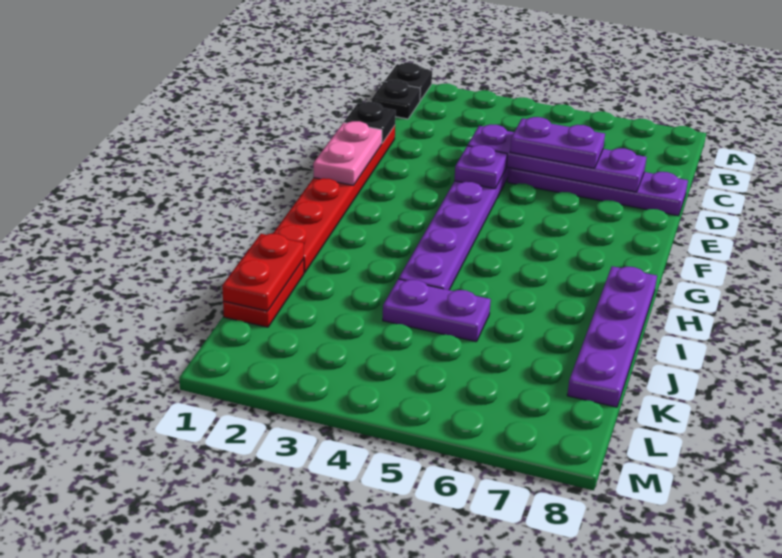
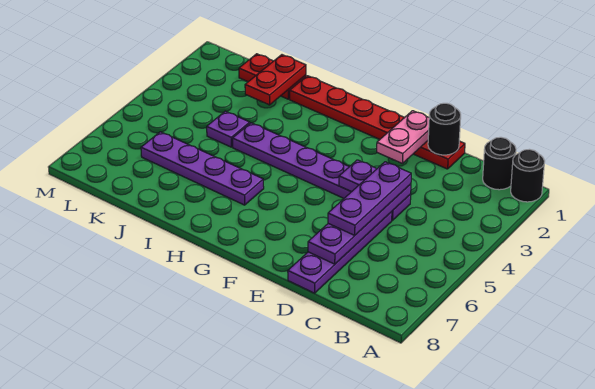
black 1x1 plate [385,63,432,101] -> black 1x1 round brick [511,149,545,202]
black 1x1 plate [372,80,420,119] -> black 1x1 round brick [483,137,516,190]
black 1x1 plate [344,102,396,143] -> black 1x1 round brick [428,103,461,155]
purple 1x2 plate [510,117,605,168] -> purple 1x3 plate [328,162,411,235]
pink 1x2 plate [313,121,382,185] -> pink 1x2 plate turned to [377,111,429,164]
purple 1x4 plate [567,266,657,407] -> purple 1x4 plate moved to [141,132,264,205]
red 1x2 plate [222,234,304,311] -> red 1x2 plate turned to [245,55,306,105]
purple 1x2 plate [383,279,491,342] -> purple 1x1 plate [207,111,250,147]

